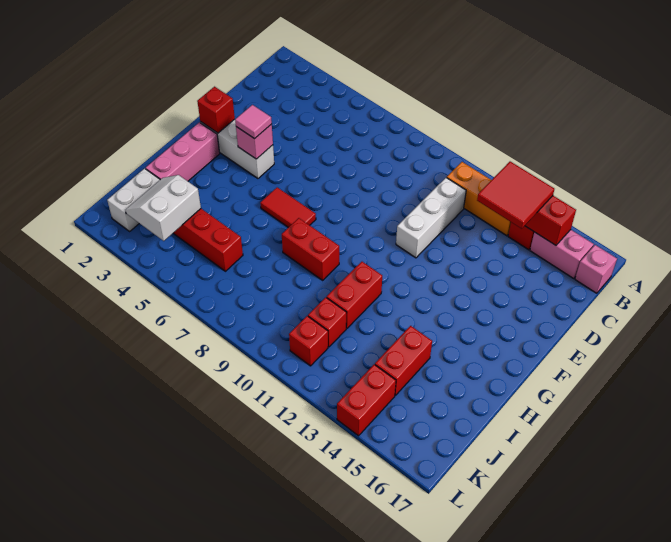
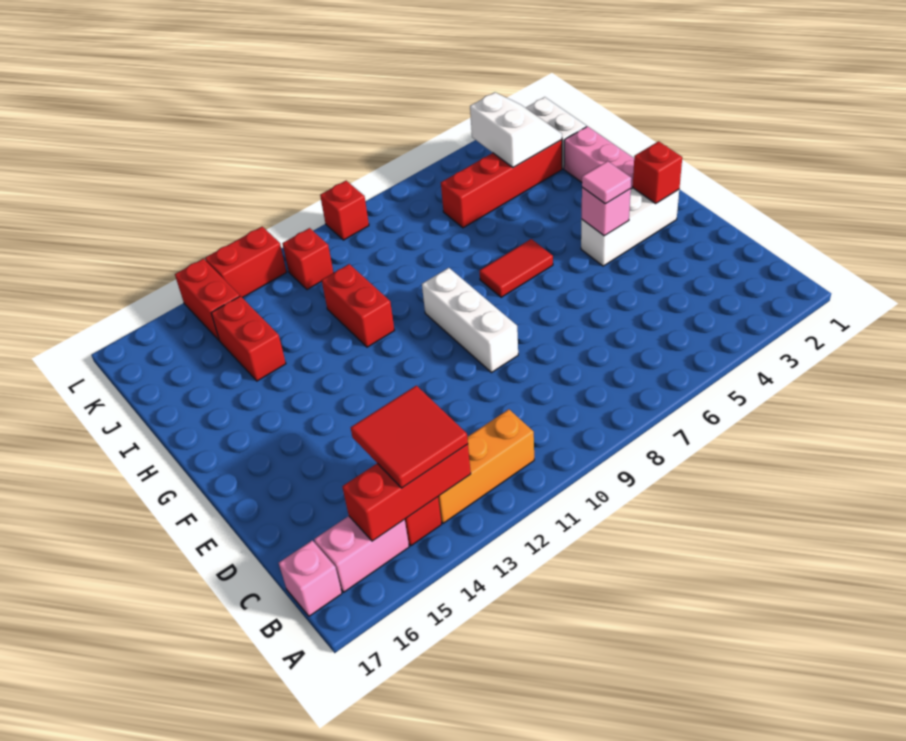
white 1x3 brick [396,178,466,258] -> white 1x3 brick moved to [422,268,518,373]
red 1x2 brick [282,218,339,280] -> red 1x2 brick moved to [205,227,286,298]
red 1x1 brick [308,297,347,347] -> red 1x1 brick moved to [320,181,369,240]

